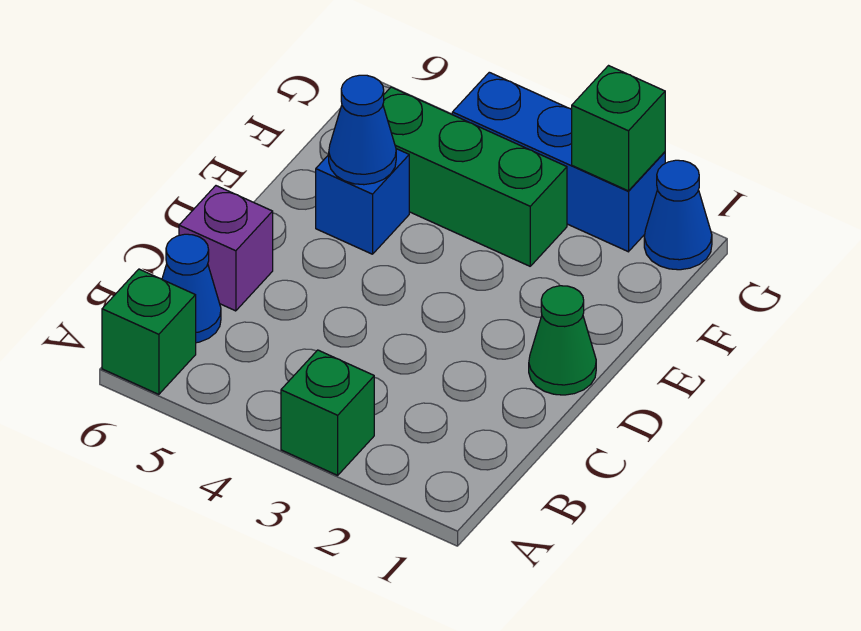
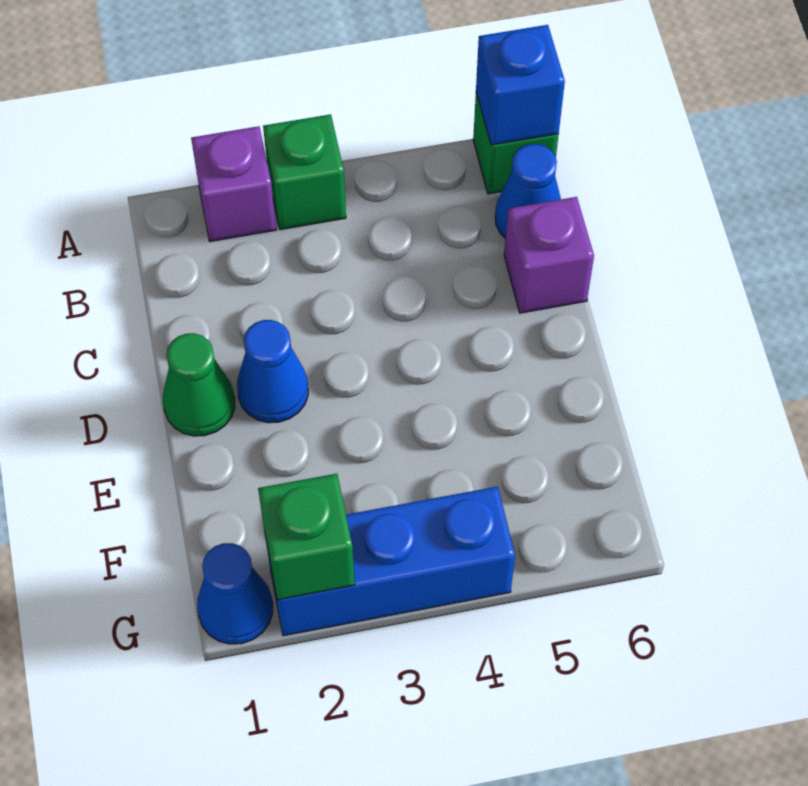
none -> purple 1x1 brick [191,126,276,242]
blue 1x1 brick [316,149,409,254] -> blue 1x1 brick moved to [476,25,565,145]
blue 1x1 cone [329,75,396,185] -> blue 1x1 cone moved to [237,320,308,423]
green 1x3 brick [383,87,567,266] -> none

